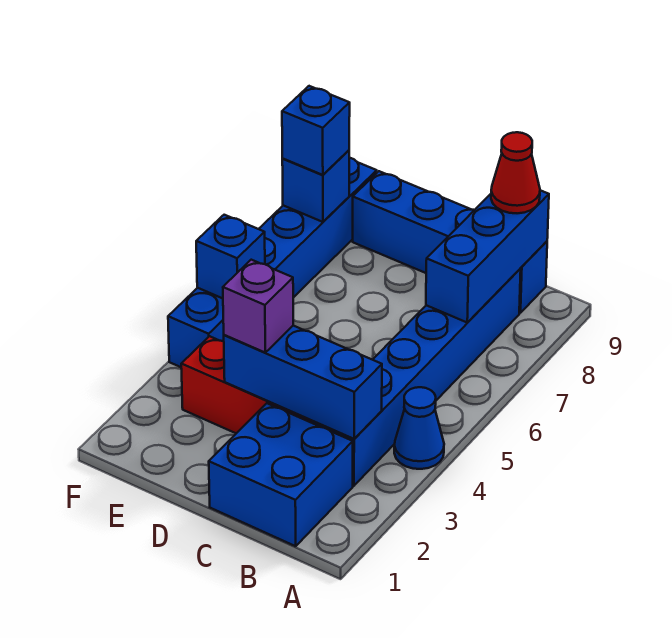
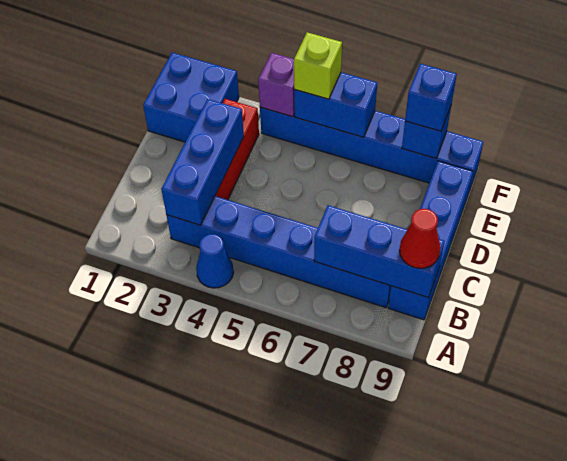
blue 2x2 brick [209,403,353,546] -> blue 2x2 brick moved to [143,53,239,142]
purple 1x1 brick [223,260,293,352] -> purple 1x1 brick moved to [258,53,295,117]
blue 1x1 brick [196,215,265,298] -> blue 1x2 brick [294,72,377,137]
none -> lime 1x1 brick [294,32,342,99]

